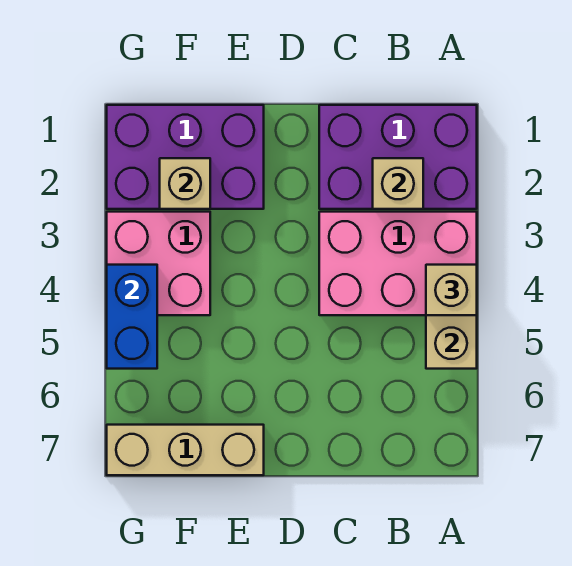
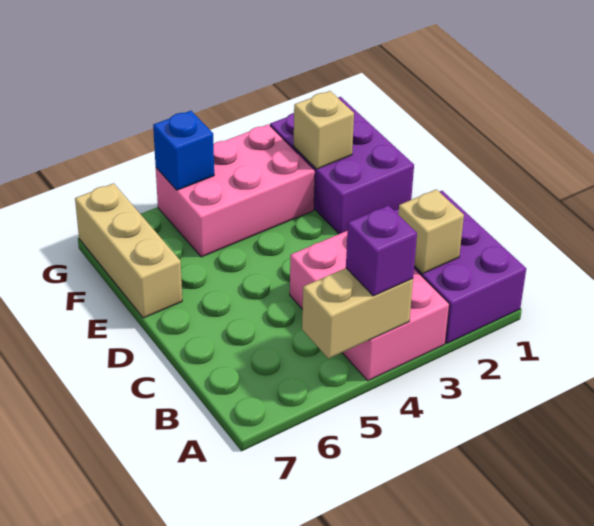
tan 1x1 brick [426,265,477,315] -> purple 1x1 brick [346,205,417,296]
pink 2x2 brick [107,212,210,315] -> pink 2x3 brick [156,124,315,257]
blue 1x2 brick [107,265,157,369] -> blue 1x1 brick [153,111,214,190]

